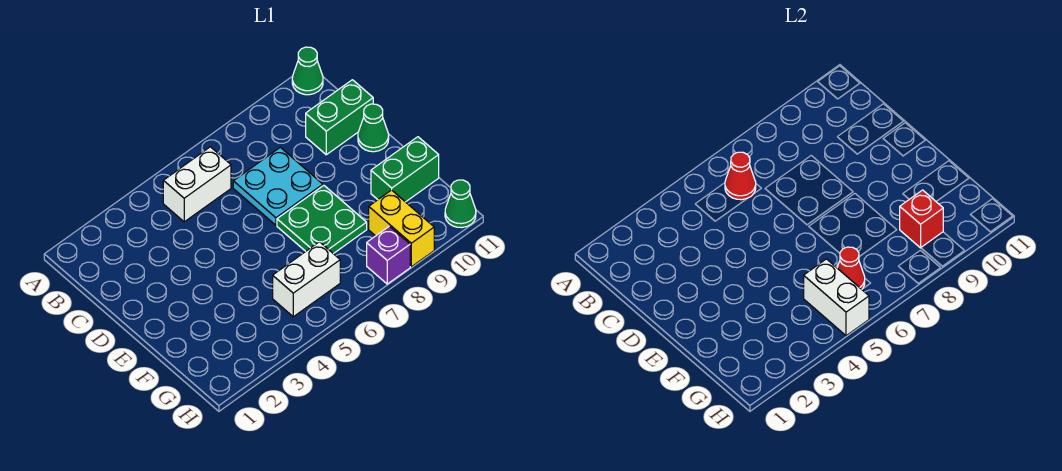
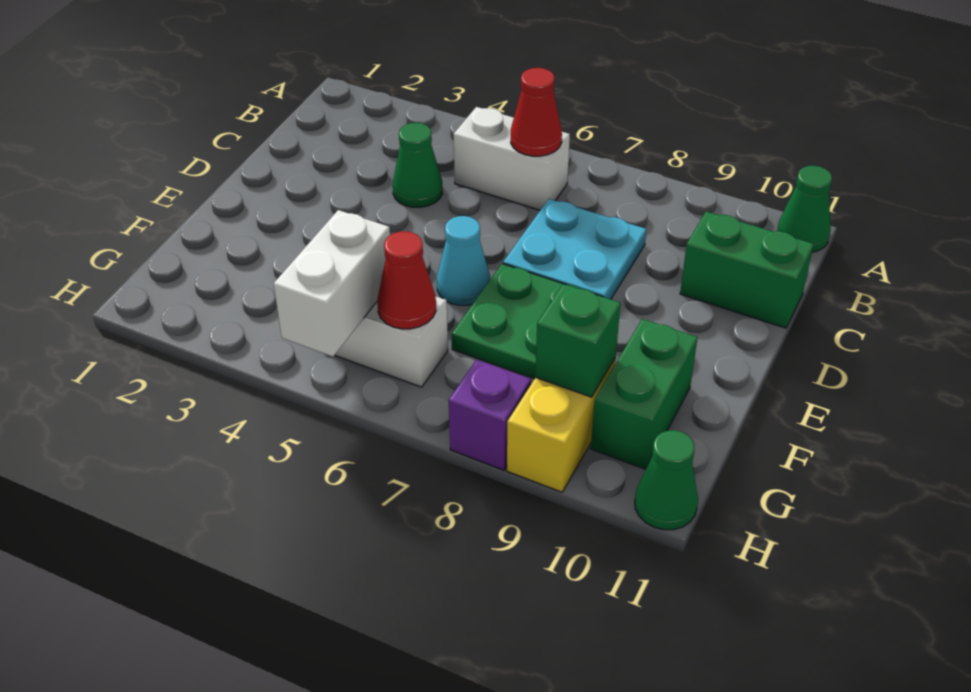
green 1x1 cone [358,104,389,152] -> green 1x1 cone moved to [393,123,442,207]
none -> cyan 1x1 cone [437,216,490,305]
green 1x2 brick [371,137,439,202] -> green 1x2 brick turned to [591,319,698,469]
red 1x1 brick [900,190,943,248] -> green 1x1 brick [535,284,621,397]

